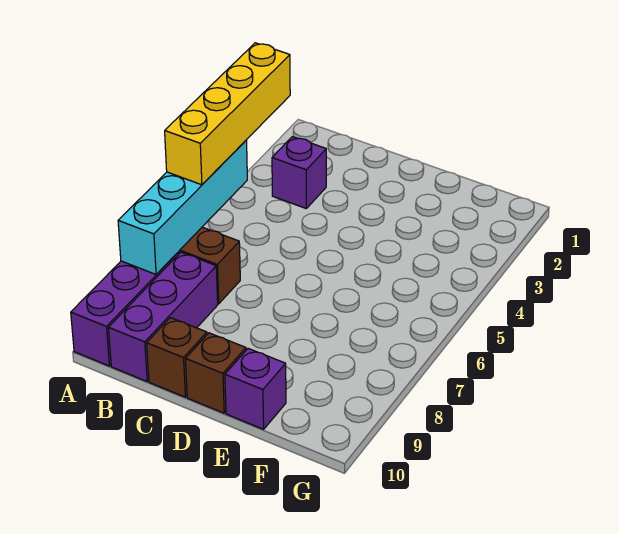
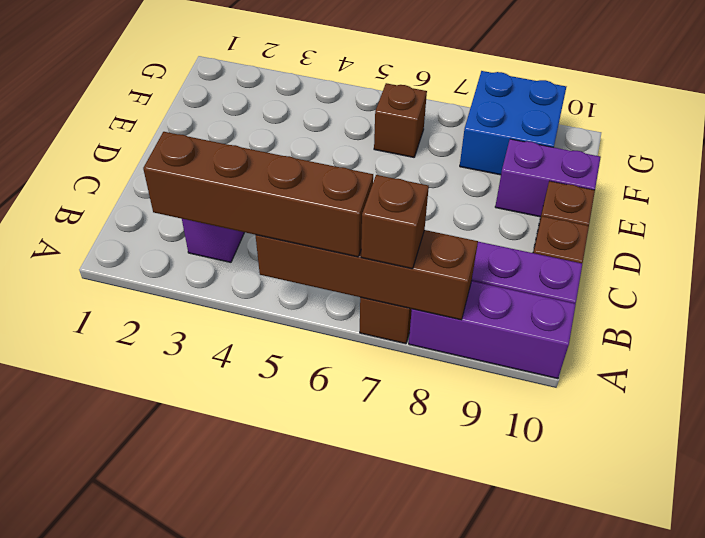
yellow 1x4 brick [165,43,290,185] -> brown 1x4 brick [143,132,373,257]
cyan 1x4 brick [118,140,247,274] -> brown 1x4 brick [255,230,478,320]
none -> brown 1x1 brick [361,175,429,269]
purple 1x1 brick [225,349,286,429] -> purple 1x2 brick [495,139,601,217]
none -> brown 1x1 brick [374,83,427,157]
none -> blue 2x2 brick [460,71,566,175]

